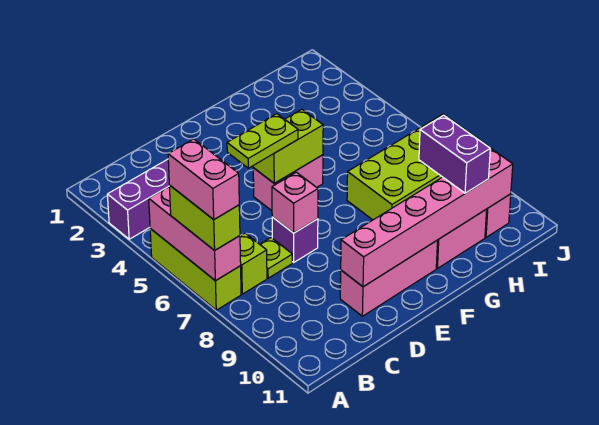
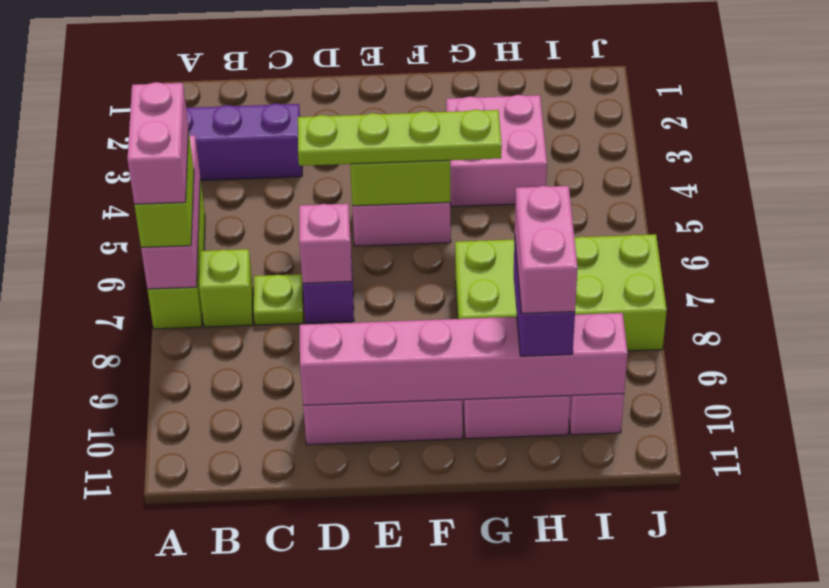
lime 1x2 plate [227,114,298,168] -> lime 1x4 plate [298,110,502,166]
none -> pink 2x2 brick [446,95,547,207]
none -> pink 1x2 brick [515,186,578,314]

